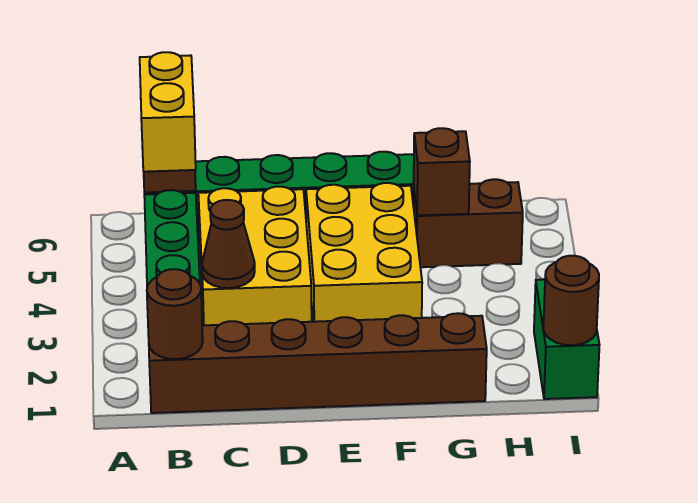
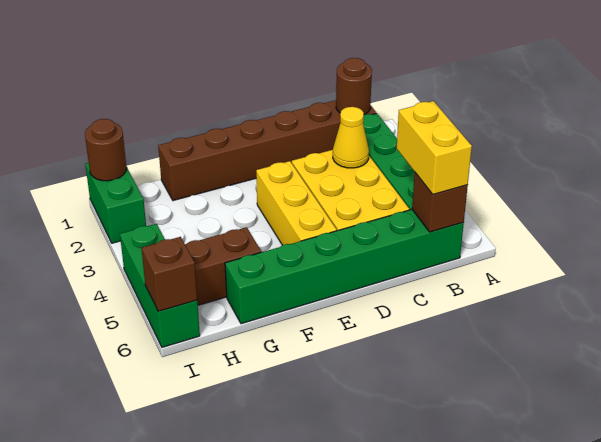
brown 1x1 cone [202,200,255,288] -> yellow 1x1 cone [333,107,369,168]
yellow 2x3 brick [306,183,422,322] -> yellow 1x3 brick [256,161,337,245]
brown 1x1 brick [414,128,470,216] -> brown 1x1 brick moved to [141,237,197,311]
none -> green 1x3 brick [120,224,200,347]

